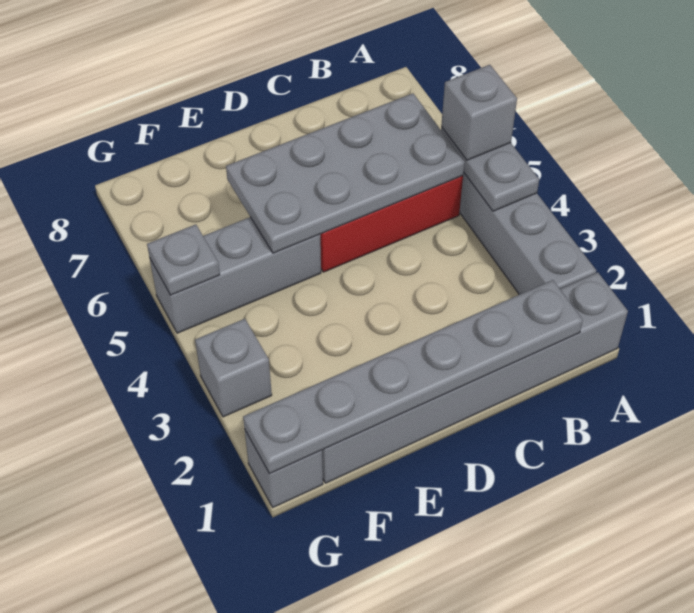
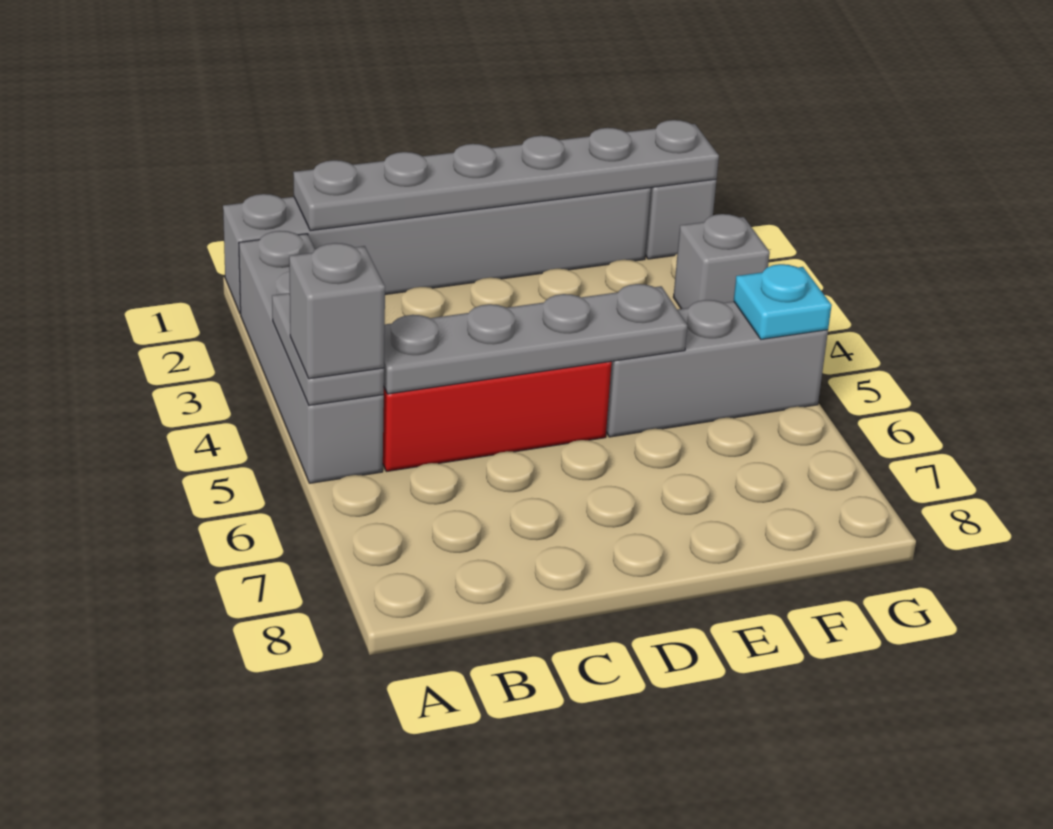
grey 2x4 plate [226,93,465,253] -> grey 1x4 plate [384,284,688,394]
grey 1x1 plate [147,224,220,295] -> cyan 1x1 plate [734,264,832,339]

